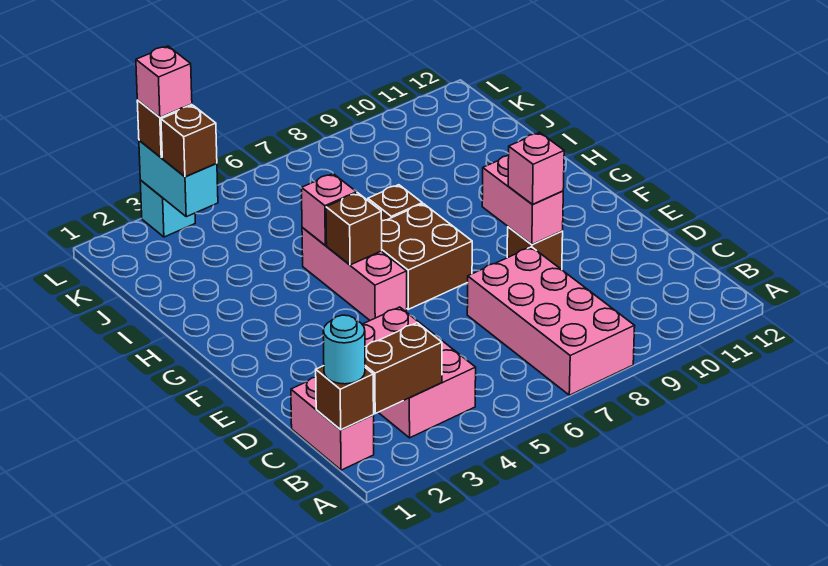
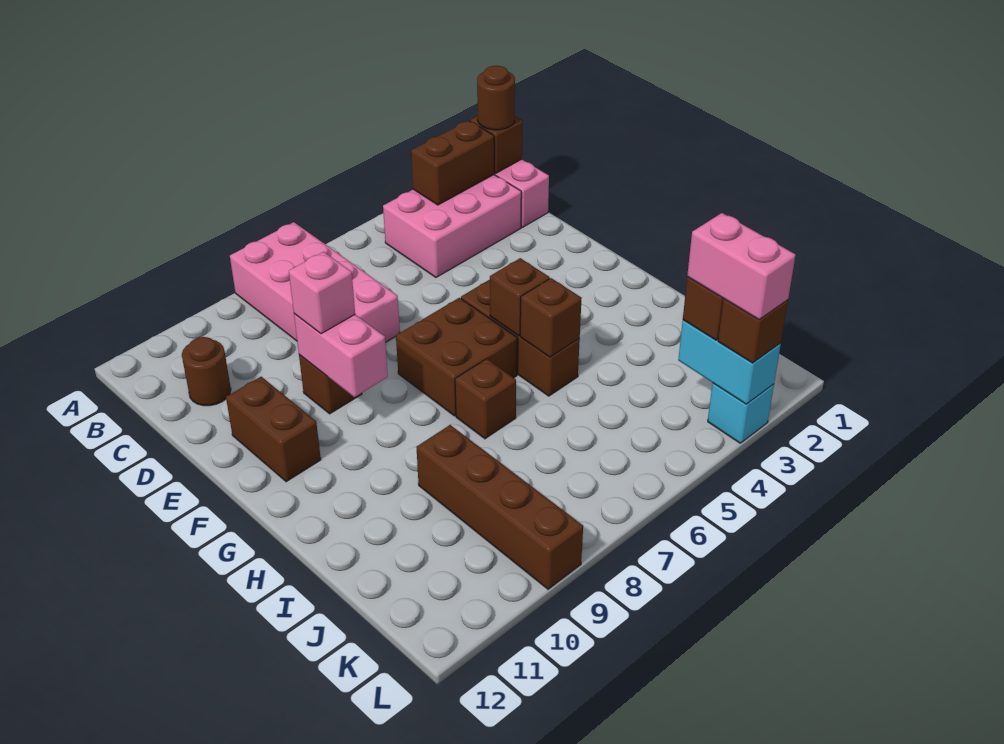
cyan 1x1 round brick [323,315,365,384] -> brown 1x1 round brick [477,66,515,130]
pink 2x3 brick [362,307,476,438] -> pink 2x3 brick turned to [383,175,521,277]
none -> brown 1x1 round brick [182,337,231,406]
none -> brown 1x2 brick [226,377,321,482]
pink 1x3 brick [302,227,407,320] -> brown 1x3 brick [461,280,580,396]
pink 1x1 brick [302,174,357,245] -> brown 1x1 brick [520,278,582,357]
none -> brown 1x4 brick [416,425,583,589]
pink 1x1 brick [136,46,192,117] -> pink 1x2 brick [687,213,796,320]

